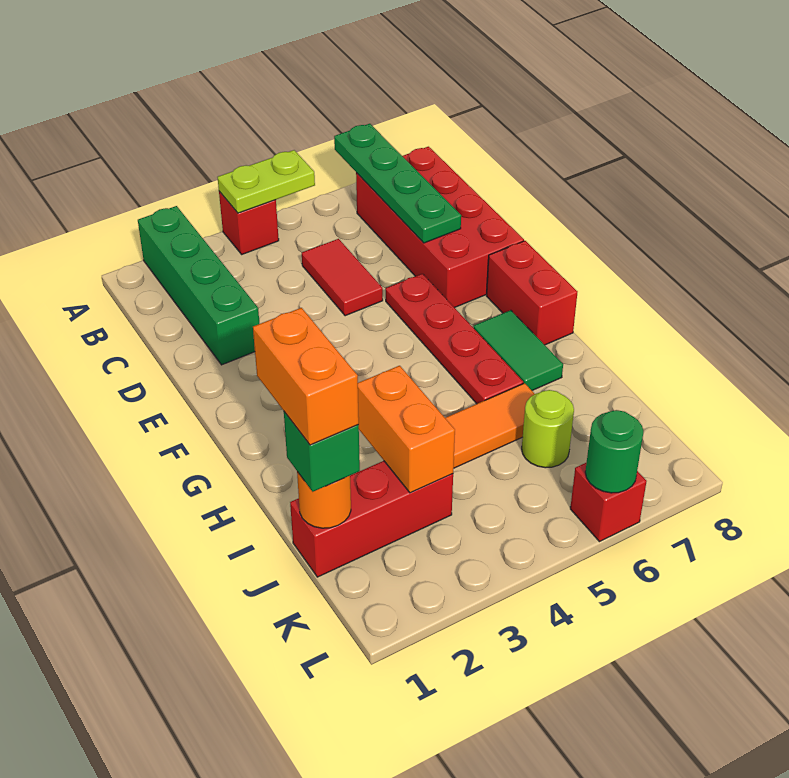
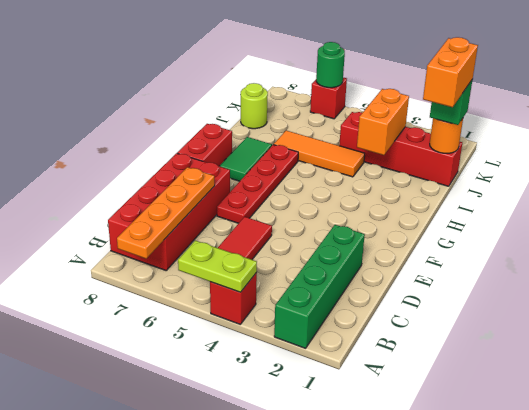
green 1x4 plate [334,124,461,243] -> orange 1x4 plate [117,167,215,259]
red 1x3 brick [290,461,453,577] -> red 1x4 brick [339,112,462,186]
lime 1x1 round brick [522,390,574,468] -> lime 1x1 round brick moved to [241,83,268,129]

